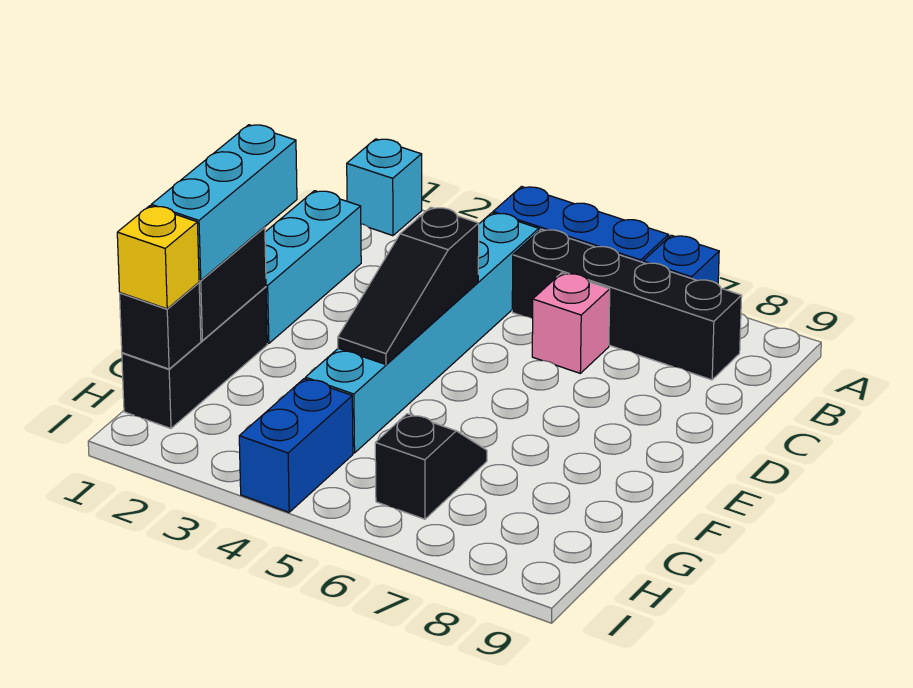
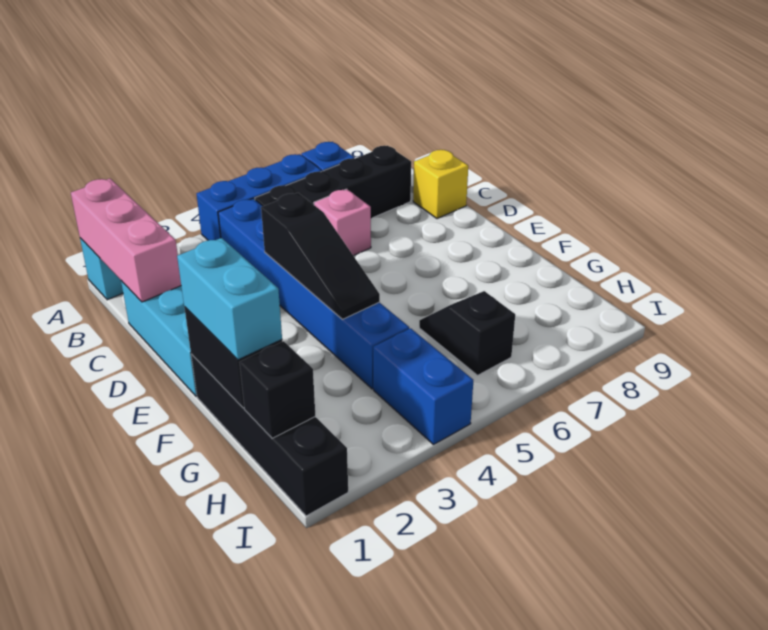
none -> pink 1x3 brick [71,179,181,302]
cyan 1x6 brick [305,213,539,453] -> blue 1x6 brick [218,199,409,389]
cyan 1x3 brick [151,125,297,281] -> cyan 1x2 brick [177,238,282,360]
black 1x3 brick [122,287,267,428] -> black 1x4 brick [191,354,348,516]
yellow 1x1 brick [117,206,199,309] -> yellow 1x1 brick moved to [413,150,468,219]

